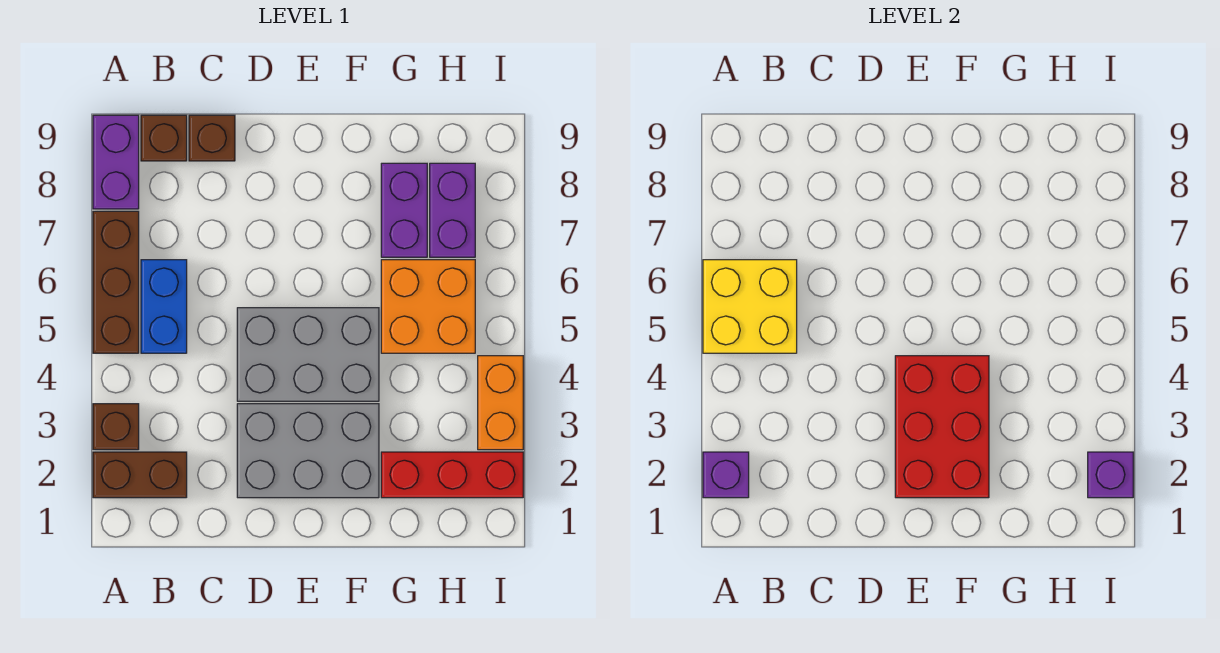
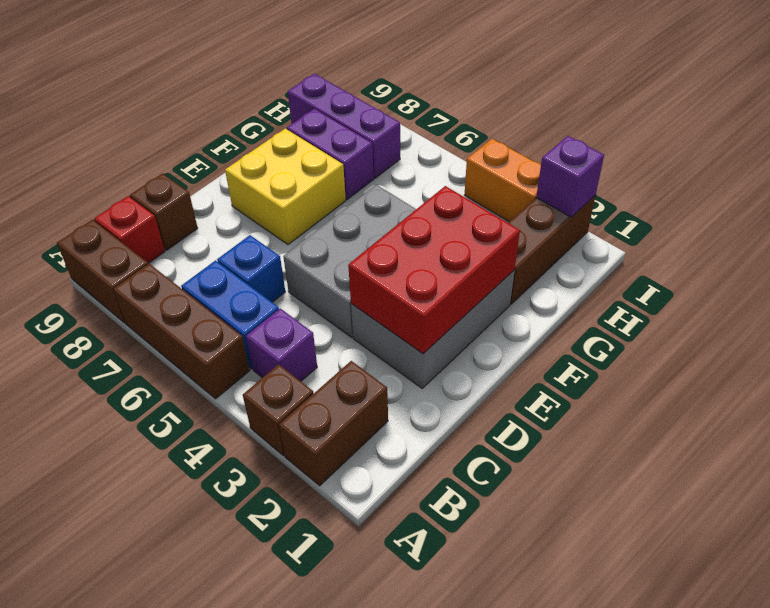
purple 1x1 brick [703,452,749,498] -> purple 1x1 brick moved to [246,308,317,381]
yellow 2x2 brick [703,260,797,353] -> yellow 2x2 brick moved to [225,129,346,245]
purple 1x2 brick [93,115,139,209] -> brown 1x2 brick [57,220,148,323]
brown 1x1 brick [141,115,187,161] -> red 1x1 brick [94,196,165,263]
none -> blue 1x1 brick [217,235,285,302]
red 2x3 brick [895,356,989,498] -> red 2x3 brick turned to [348,186,520,354]
red 1x3 brick [381,452,523,498] -> brown 1x3 brick [508,195,596,304]
orange 2x2 brick [381,260,475,353] -> none
purple 1x2 brick [430,163,475,257] -> purple 1x3 brick [288,74,400,178]

